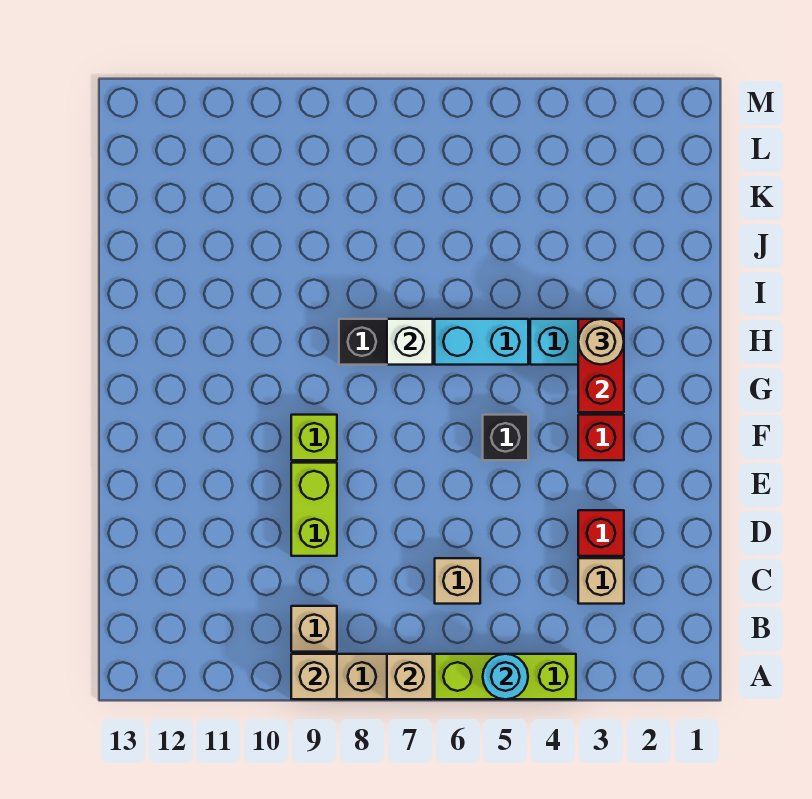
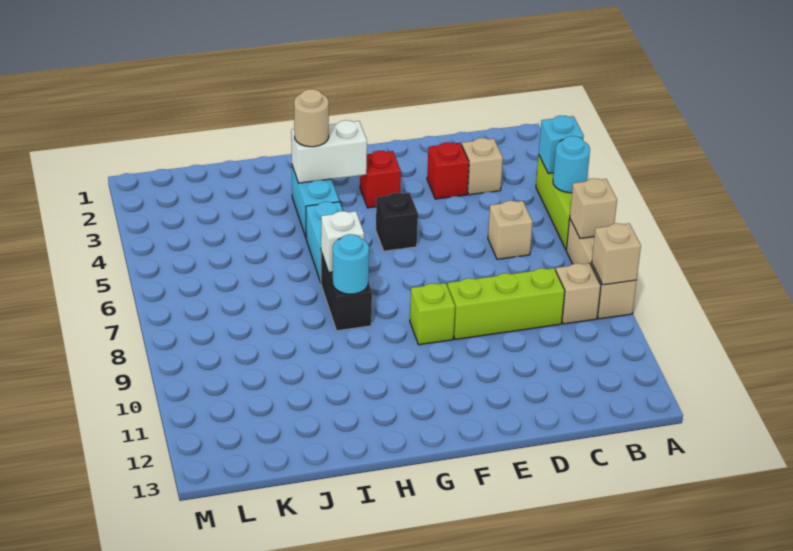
none -> cyan 1x1 brick [539,116,584,173]
lime 1x2 brick [291,463,337,556] -> lime 1x3 brick [447,268,565,340]
red 1x2 brick [578,319,624,412] -> white 1x2 brick [291,120,367,183]
none -> cyan 1x1 round brick [332,234,369,294]

